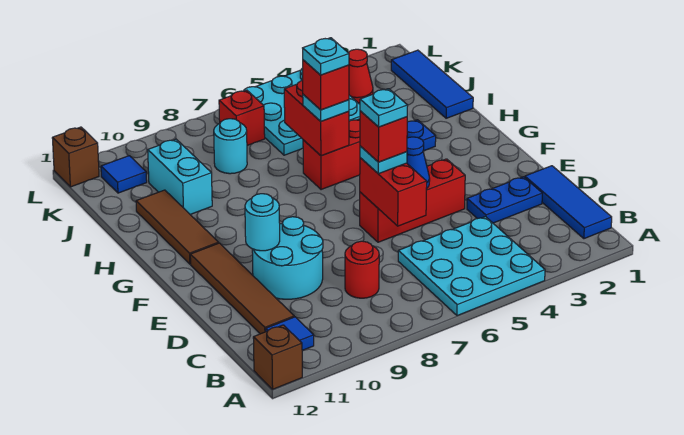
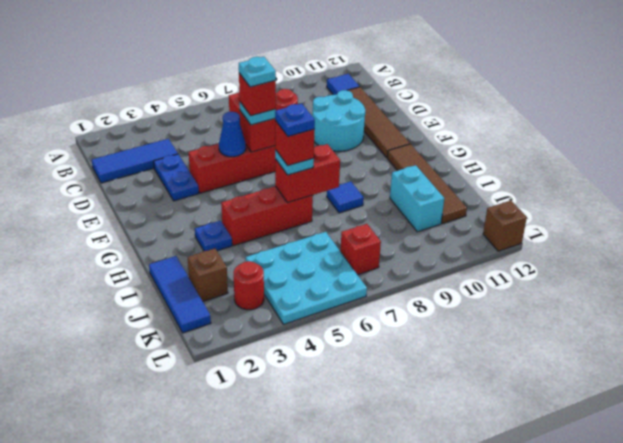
cyan 3x3 plate [398,217,545,316] -> none
brown 1x1 brick [253,325,302,389] -> brown 1x1 brick moved to [188,248,228,301]
blue 1x3 tile [525,166,612,239] -> blue 1x3 tile turned to [92,139,178,183]
blue 1x2 plate [467,177,542,223] -> blue 1x2 plate turned to [154,154,199,201]
cyan 1x1 round brick [245,194,280,251] -> none
brown 1x3 tile [136,190,219,264] -> brown 1x4 tile [387,144,467,224]
red 1x2 brick [284,80,349,156] -> red 1x2 brick turned to [275,144,340,202]
cyan 1x1 plate [303,38,349,75] -> blue 1x1 plate [275,104,315,136]
cyan 1x1 round brick [214,119,247,174] -> none
red 1x1 cone [348,49,373,103] -> red 1x1 round brick [234,261,264,310]
blue 1x1 tile [101,156,147,193] -> blue 1x1 tile moved to [327,181,364,213]

